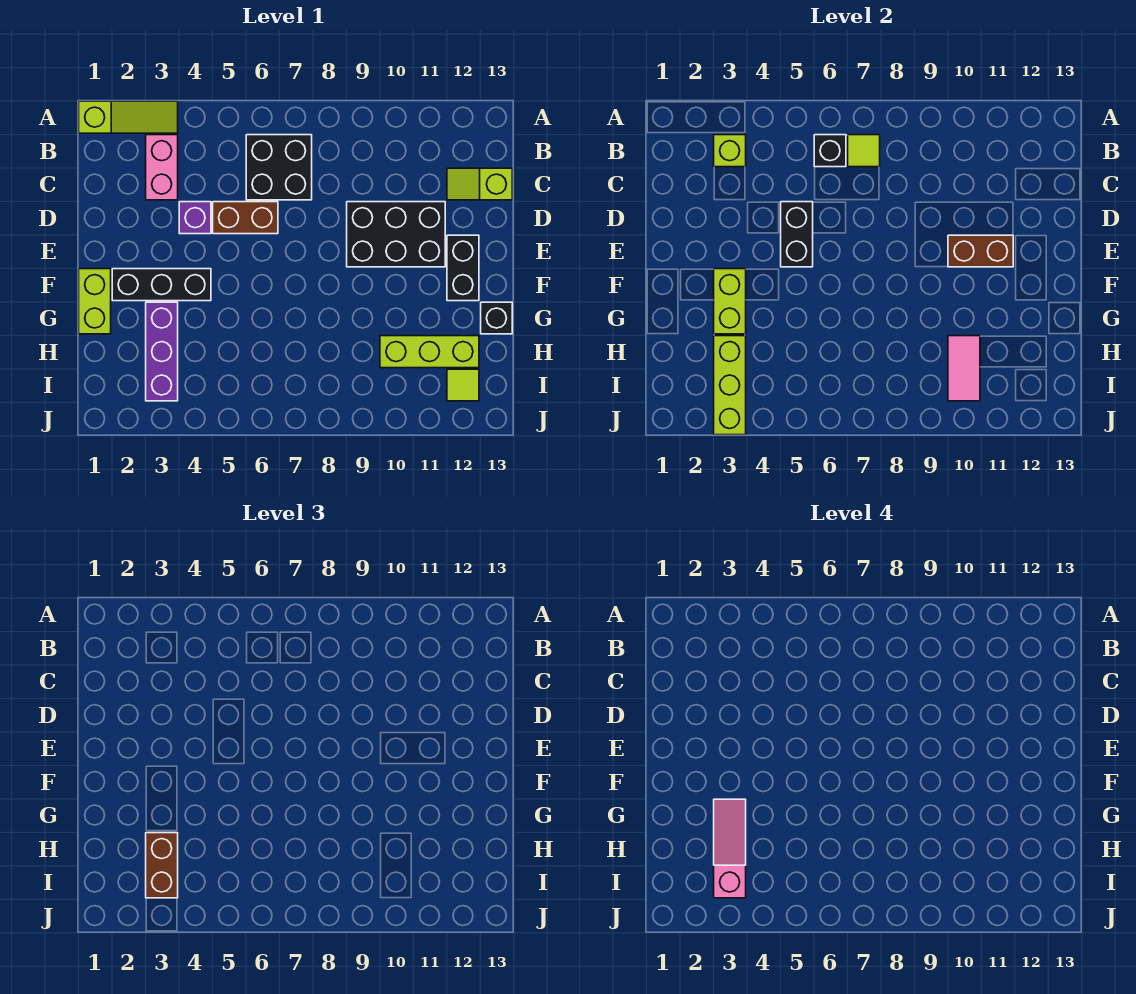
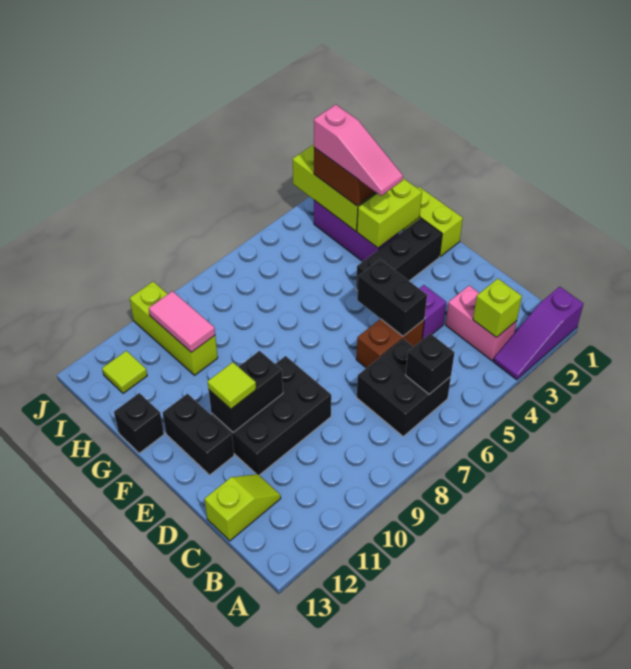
lime 1x3 slope [79,101,178,133] -> purple 1x3 slope [493,287,584,380]
lime 1x1 tile [848,135,880,167] -> lime 1x1 tile moved to [208,362,256,409]
brown 1x2 brick [948,235,1013,267] -> black 1x2 brick [208,351,283,432]
lime 1x2 brick [714,269,746,334] -> lime 1x2 brick turned to [357,178,422,248]
lime 1x3 brick [380,336,479,368] -> lime 1x3 brick turned to [130,282,218,375]

